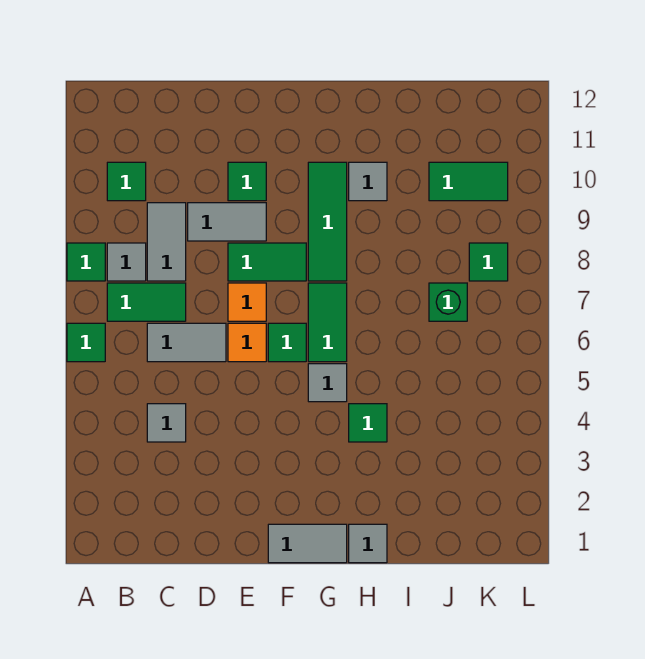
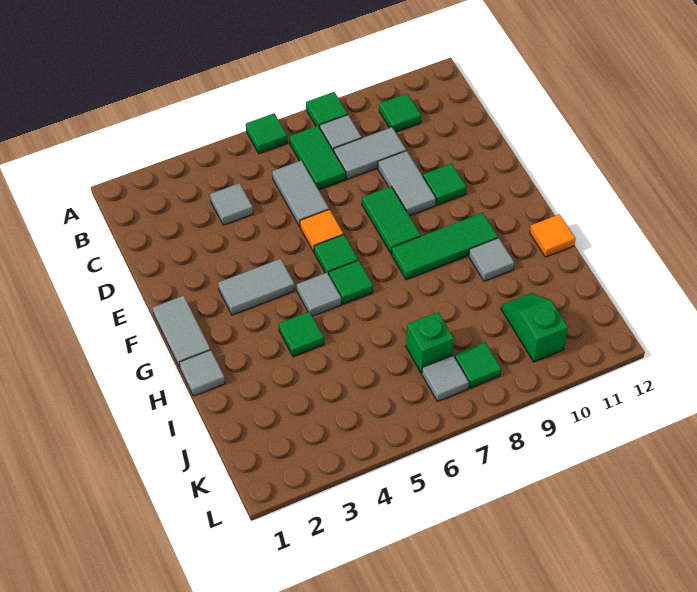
orange 1x1 tile [228,283,266,321] -> orange 1x1 tile moved to [530,214,575,257]
none -> grey 1x2 tile [218,259,295,315]
green 1x2 tile [308,283,347,362] -> green 1x1 tile [329,260,373,304]
green 1x2 tile [429,162,508,201] -> green 1x2 slope [501,293,568,362]
none -> grey 1x1 tile [422,355,469,402]

